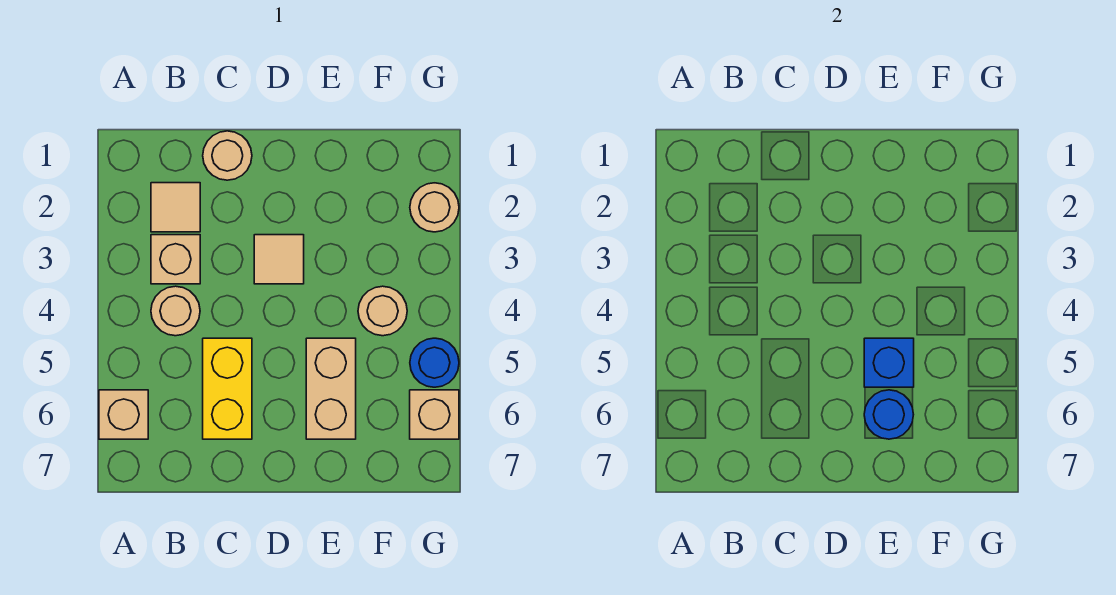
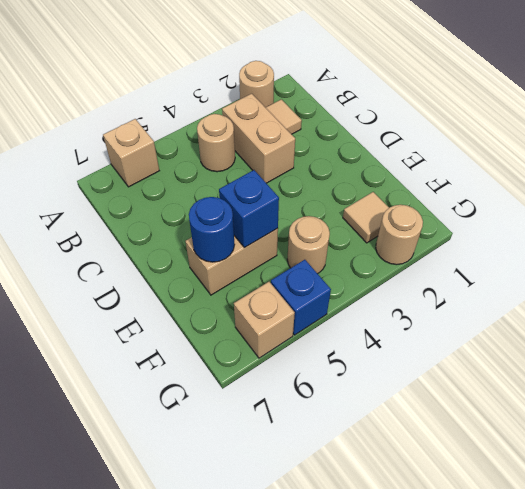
tan 1x1 brick [151,235,200,284] -> tan 1x2 brick [222,94,295,183]
tan 1x1 round brick [203,131,252,180] -> tan 1x1 round brick moved to [239,61,274,107]
yellow 1x2 brick [203,338,252,439] -> none
tan 1x1 tile [254,235,304,284] -> tan 1x1 tile moved to [343,192,389,243]
blue 1x1 round brick [410,338,459,387] -> blue 1x1 brick [271,260,331,335]

